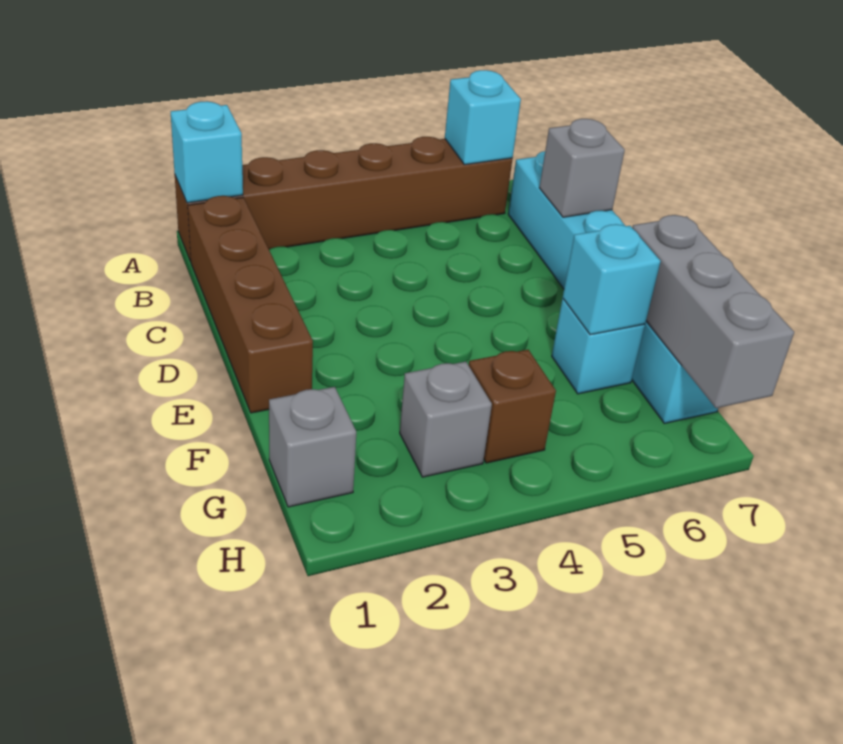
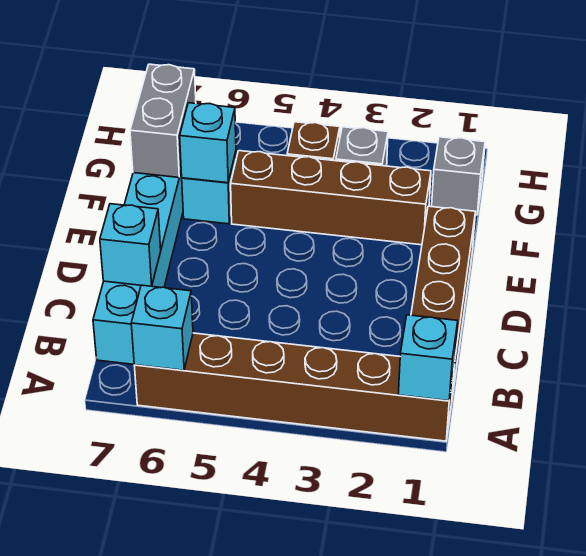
grey 1x1 brick [539,119,625,217] -> cyan 1x1 brick [100,204,161,286]
none -> brown 1x4 brick [231,151,431,245]
grey 1x3 brick [632,215,794,408] -> grey 1x2 brick [130,64,196,177]

